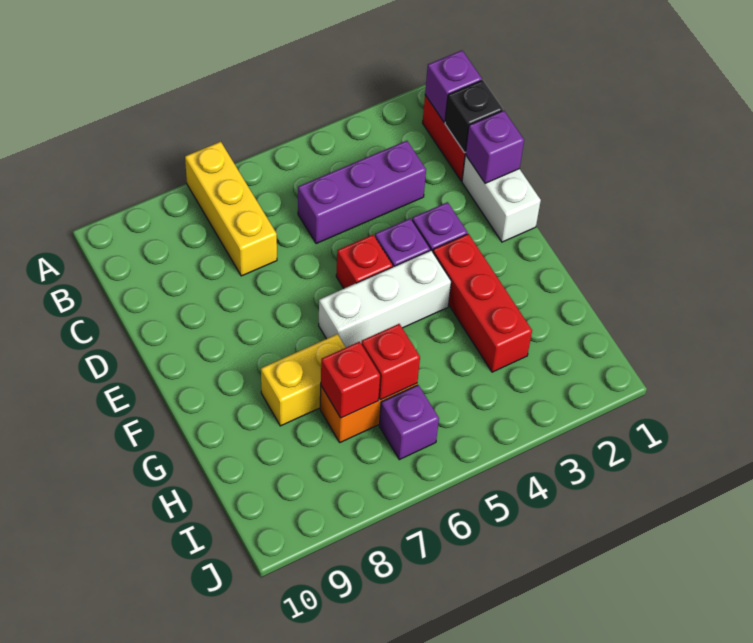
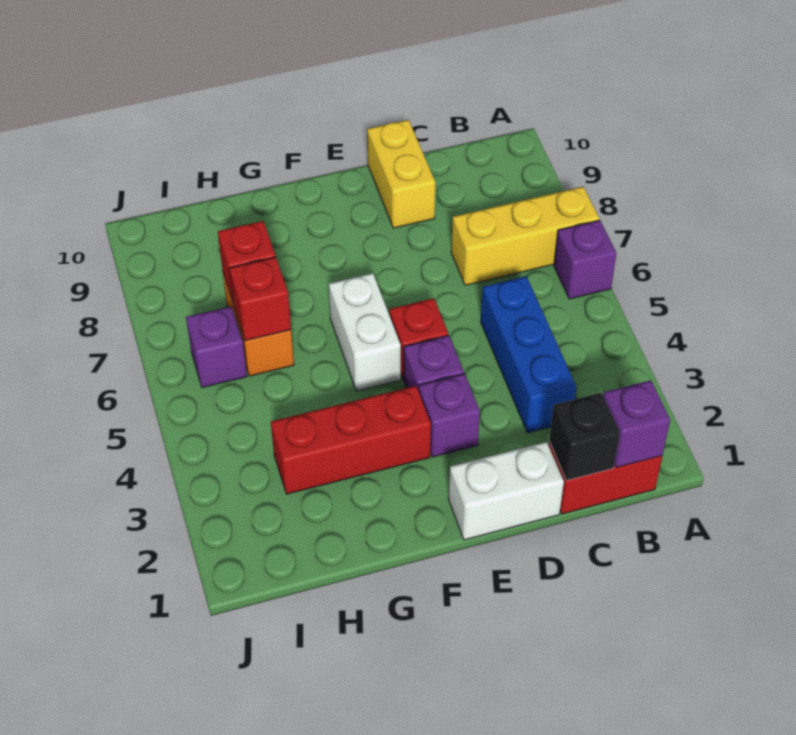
purple 1x3 brick [298,141,426,244] -> blue 1x3 brick [481,276,577,433]
purple 1x1 brick [465,111,524,183] -> purple 1x1 brick moved to [554,220,617,299]
white 1x3 brick [319,250,451,347] -> white 1x2 brick [329,273,401,391]
yellow 1x2 brick [261,334,346,426] -> yellow 1x2 brick moved to [367,120,435,228]

